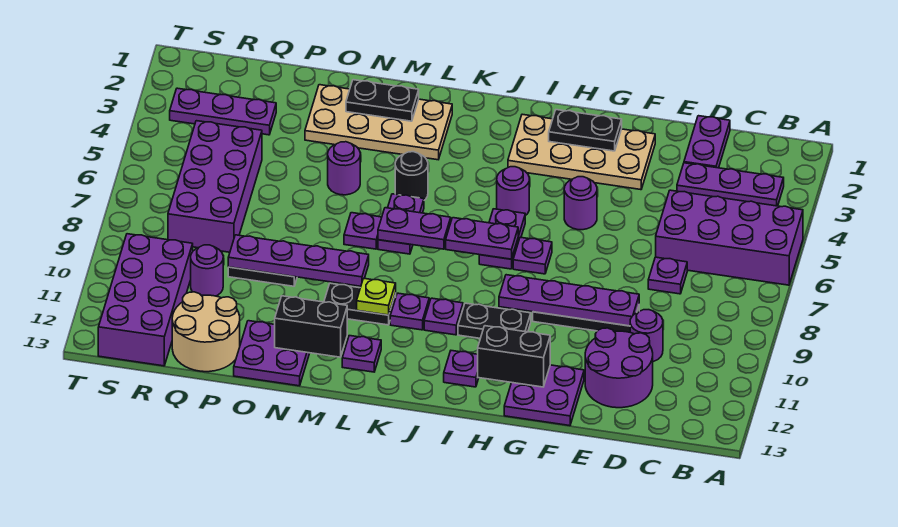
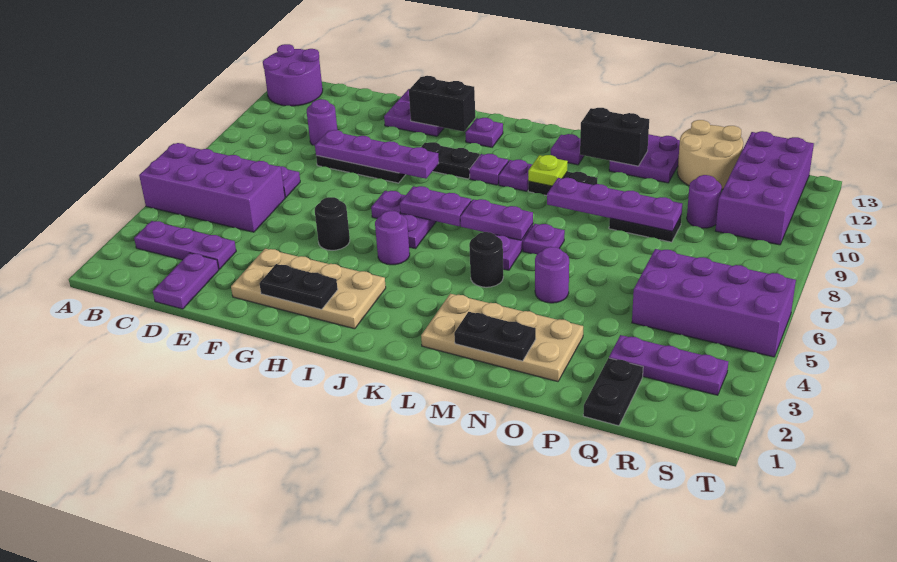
purple 2x2 round brick [585,328,653,408] -> purple 2x2 round brick moved to [263,44,323,106]
purple 1x1 round brick [564,177,597,230] -> black 1x1 round brick [315,197,350,250]
none -> black 1x2 plate [583,358,643,426]
purple 2x4 brick [168,121,262,252] -> purple 2x4 brick turned to [632,249,796,357]

